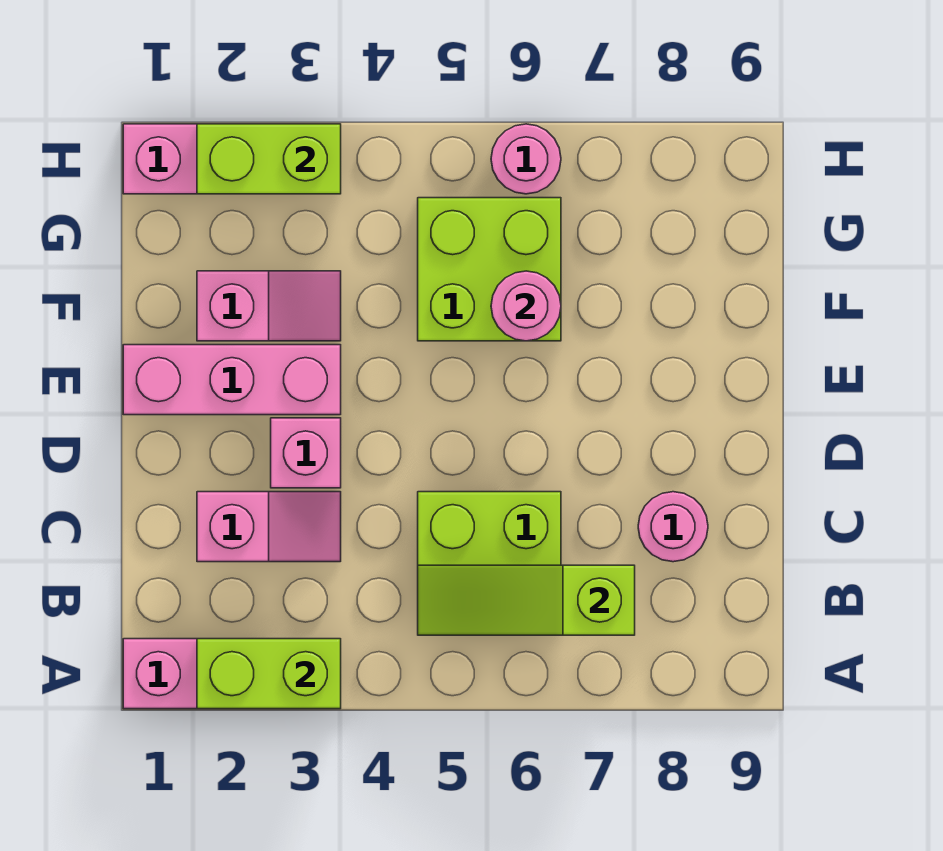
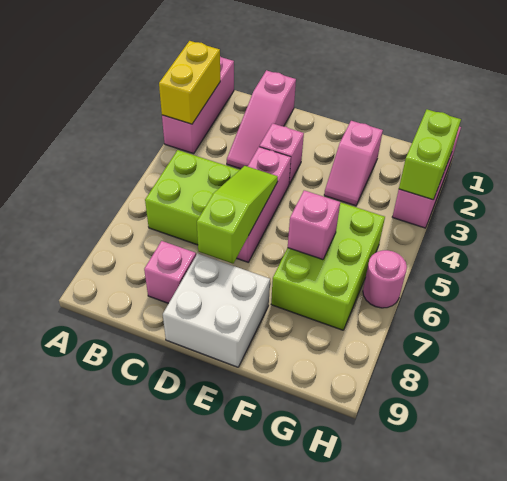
lime 1x2 brick [197,639,341,709] -> yellow 1x2 brick [159,41,220,124]
lime 1x3 slope [418,565,635,635] -> lime 1x3 slope moved to [197,166,278,264]
pink 1x2 slope [197,492,341,562] -> pink 1x3 slope [227,70,296,169]
pink 1x1 round brick [638,492,708,562] -> pink 1x1 brick [144,241,196,304]
none -> white 2x2 brick [163,254,270,367]
pink 1x3 brick [123,345,341,415] -> pink 1x3 brick moved to [237,147,291,262]
lime 2x2 brick [418,198,561,341] -> lime 2x3 brick [271,202,385,330]
pink 1x1 round brick [491,271,561,341] -> pink 1x1 brick [288,190,340,260]

